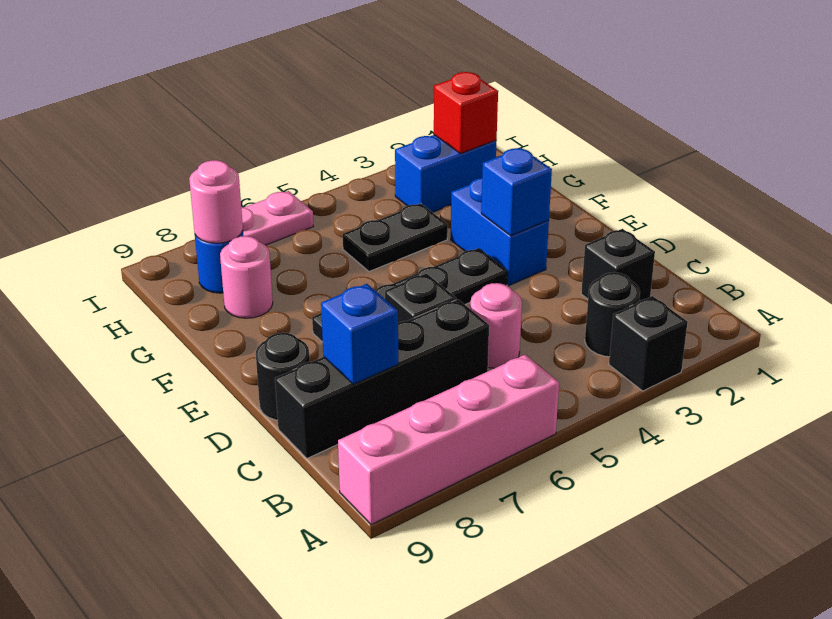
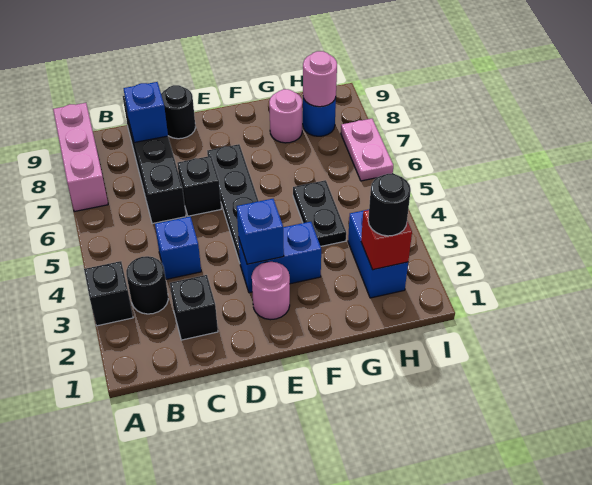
pink 1x4 brick [338,355,559,525] -> pink 1x3 brick [53,103,108,212]
none -> blue 1x1 brick [155,217,201,279]
pink 1x1 round brick [470,283,522,368] -> pink 1x1 round brick moved to [252,262,290,320]
none -> black 1x1 round brick [368,174,411,236]

